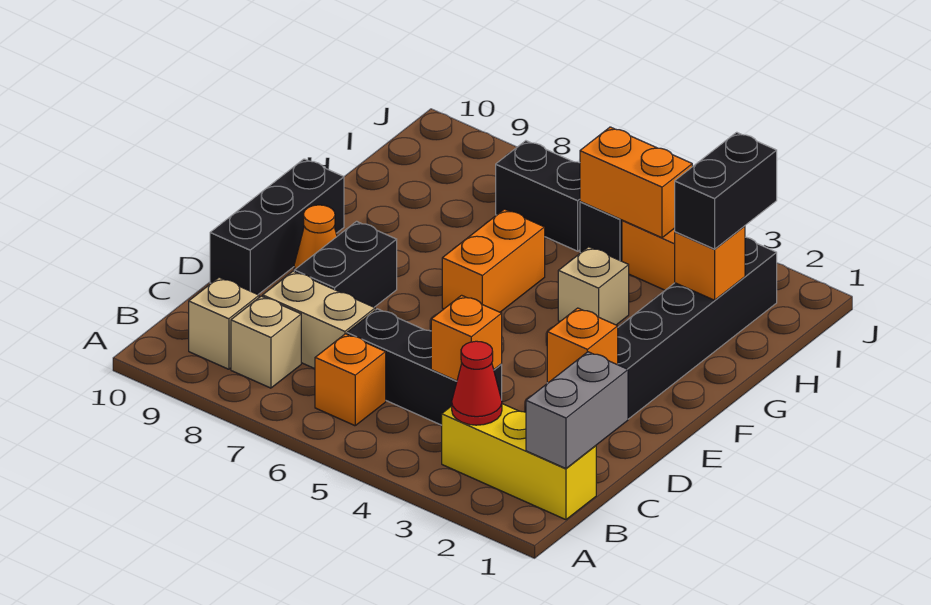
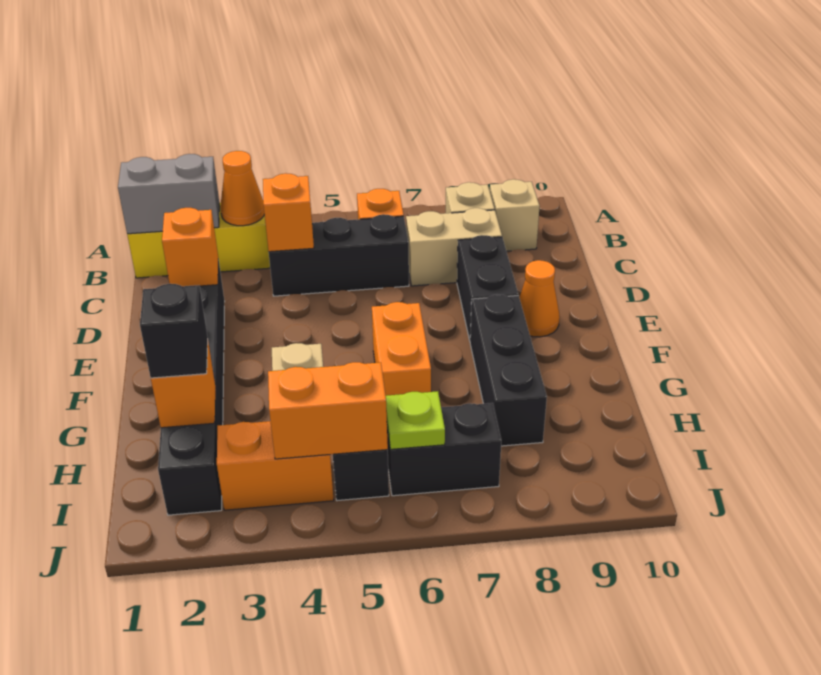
grey 1x2 brick [526,352,628,469] -> grey 1x2 brick turned to [118,154,219,234]
red 1x1 cone [452,341,502,425] -> orange 1x1 cone [220,151,264,226]
black 1x3 brick [210,159,344,294] -> black 1x3 brick moved to [470,295,547,446]
black 1x2 brick [675,132,777,249] -> black 1x1 brick [140,284,208,378]
none -> lime 1x1 plate [386,391,445,449]

